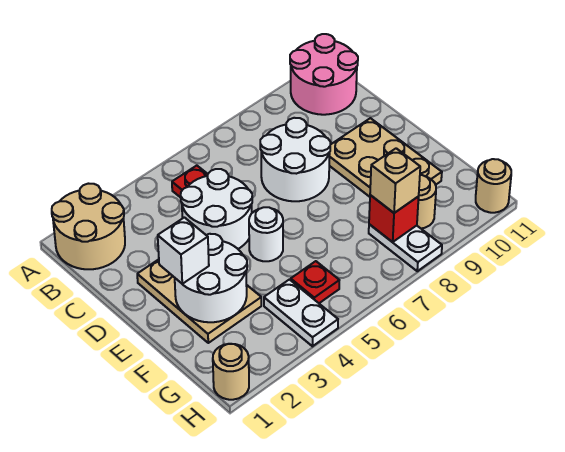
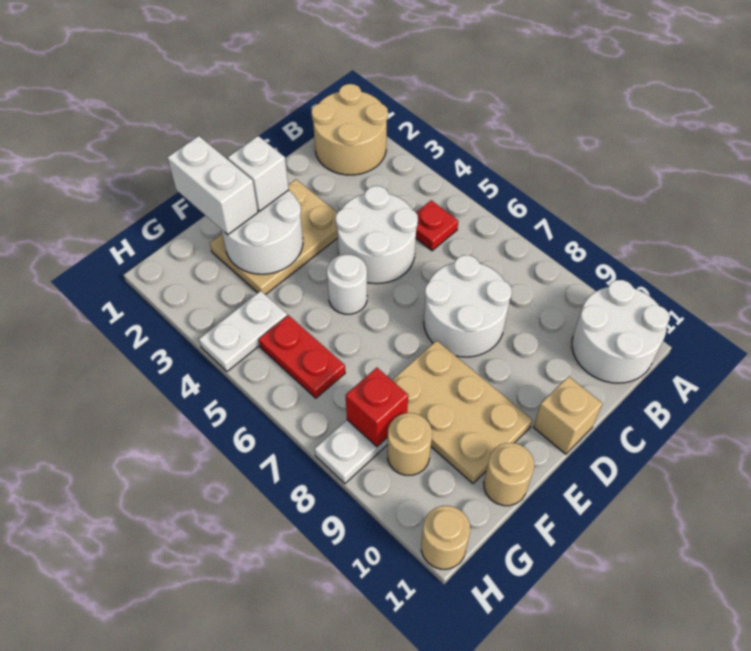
pink 2x2 round brick [290,34,358,115] -> white 2x2 round brick [572,280,670,383]
tan 2x3 plate [329,118,442,197] -> tan 2x3 plate turned to [392,340,532,483]
none -> white 1x2 brick [167,136,258,235]
red 1x1 plate [291,261,339,303] -> red 1x2 plate [259,315,345,398]
tan 1x1 brick [370,148,420,213] -> tan 1x1 brick moved to [534,376,603,454]
tan 1x1 round brick [213,344,249,400] -> tan 1x1 round brick moved to [484,443,534,506]

